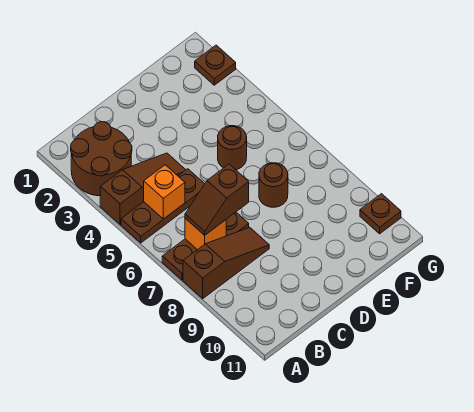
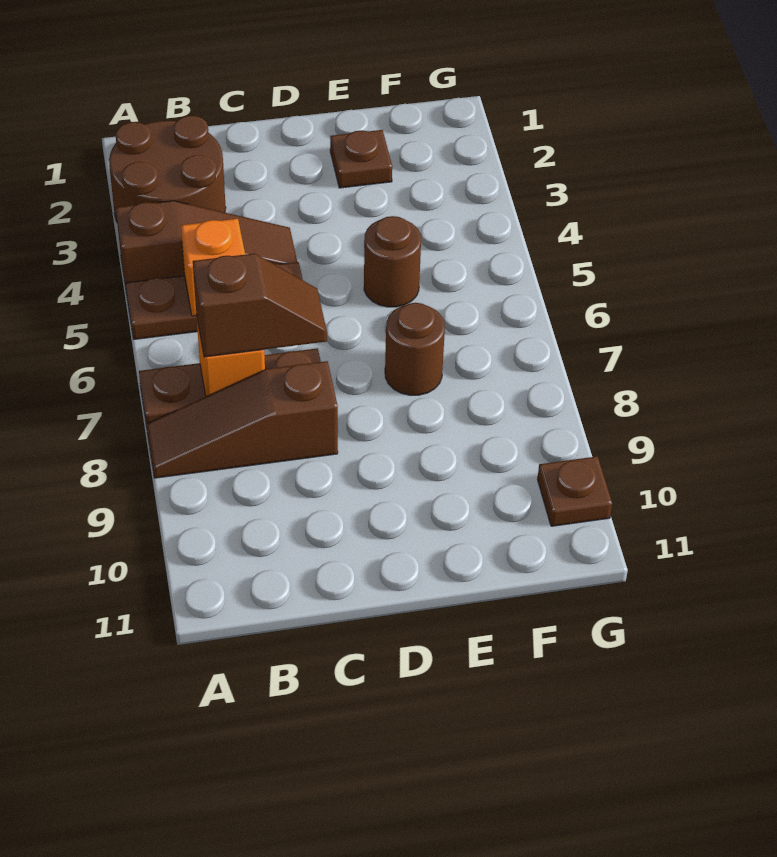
brown 1x3 slope [183,227,269,299] -> brown 1x3 slope turned to [146,361,338,478]
brown 1x2 slope [185,164,249,235] -> brown 1x2 slope turned to [193,253,327,357]
brown 1x1 plate [195,45,236,85] -> brown 1x1 plate moved to [330,130,392,188]

